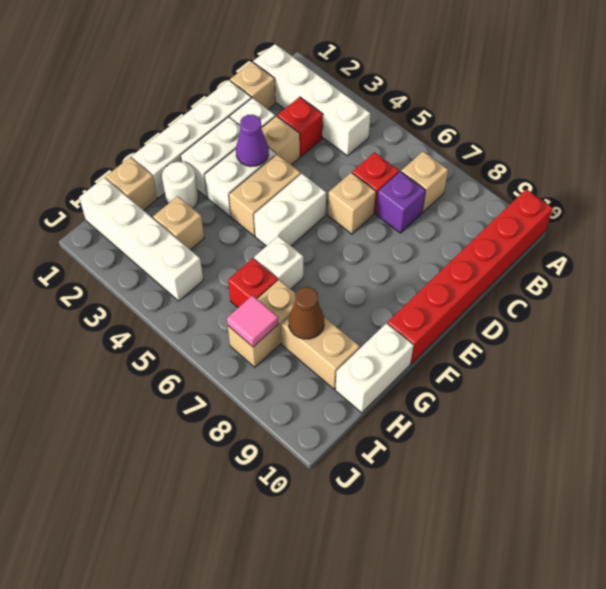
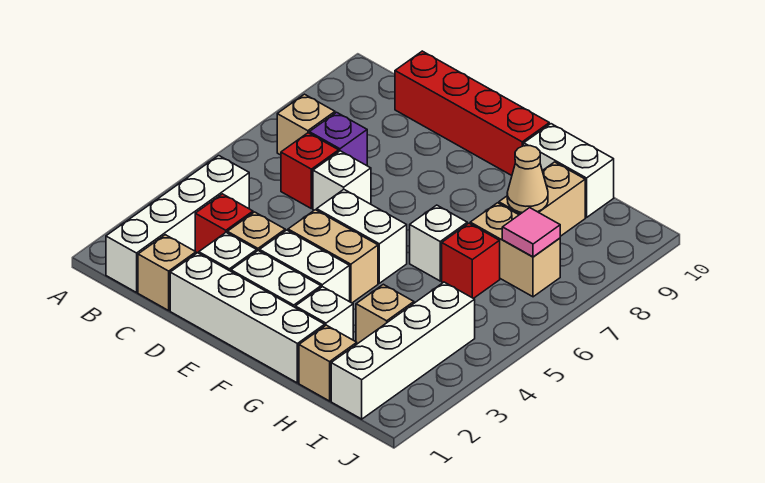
red 1x6 brick [387,189,553,364] -> red 1x4 brick [395,51,549,175]
tan 1x1 brick [328,173,376,234] -> white 1x1 brick [313,151,371,210]
purple 1x1 cone [236,115,269,167] -> none
white 1x1 round brick [162,162,198,208] -> white 1x1 brick [295,287,353,340]
brown 1x1 cone [289,287,324,339] -> tan 1x1 cone [507,146,548,213]

